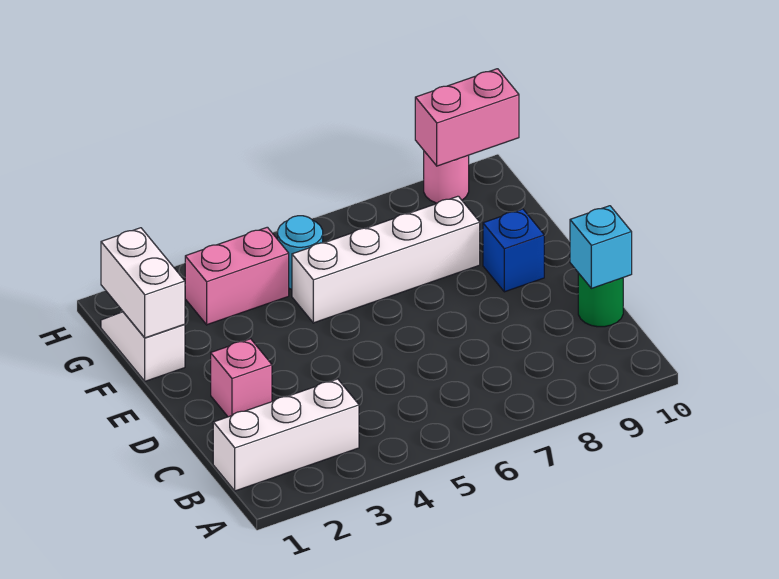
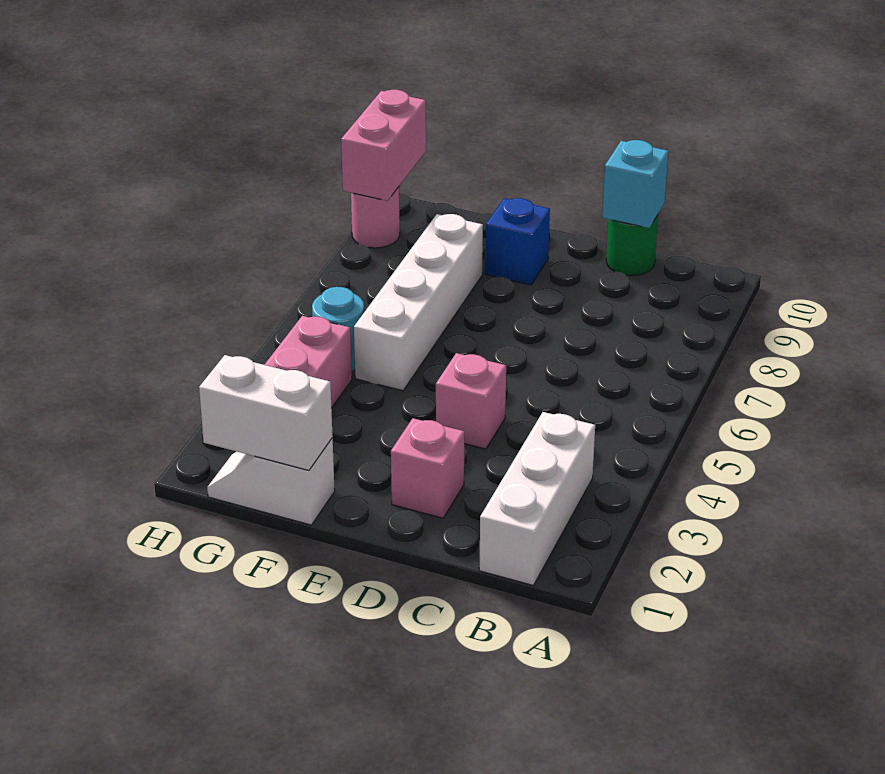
none -> pink 1x1 brick [436,353,506,449]

